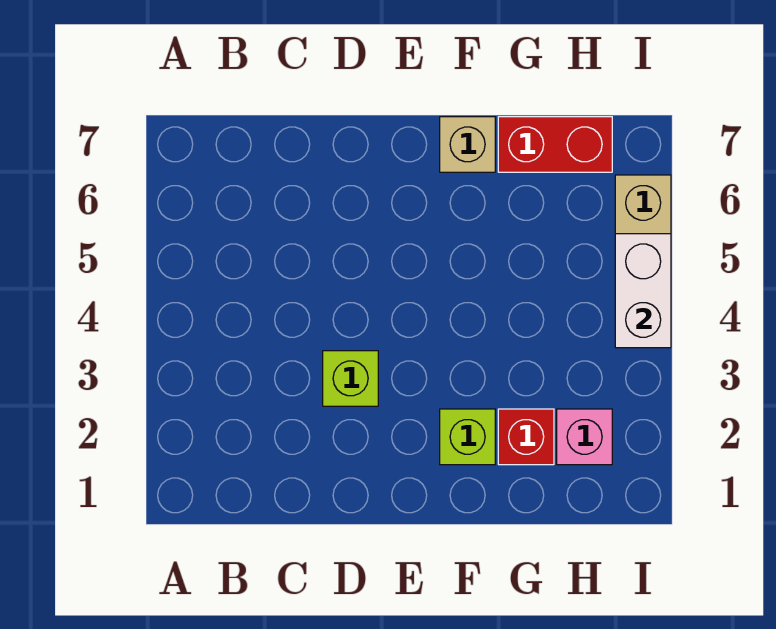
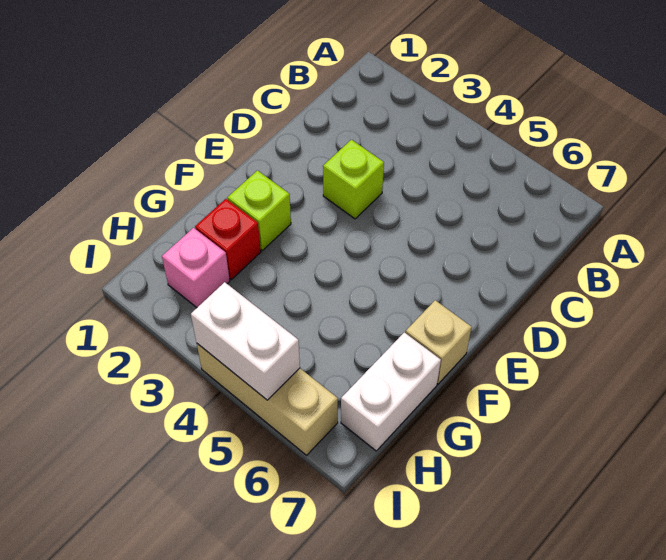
red 1x2 brick [498,117,612,172] -> white 1x2 brick [341,332,441,451]

